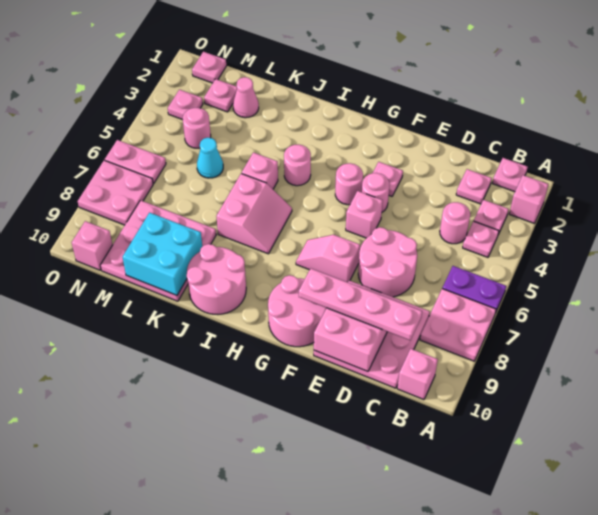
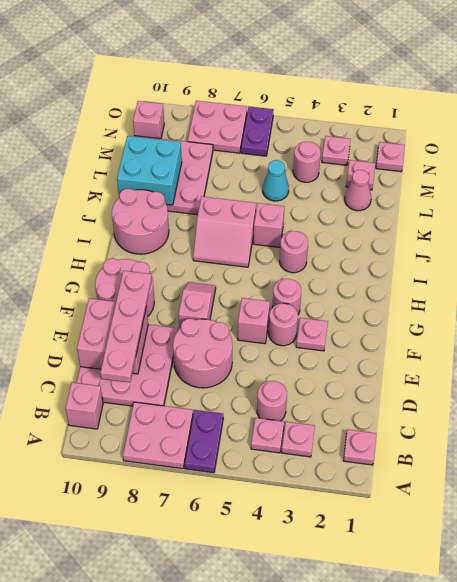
pink 1x1 brick [509,175,548,223] -> none
pink 1x1 plate [456,169,492,204] -> none
pink 1x2 plate [105,140,166,183] -> purple 1x2 plate [241,107,274,156]

